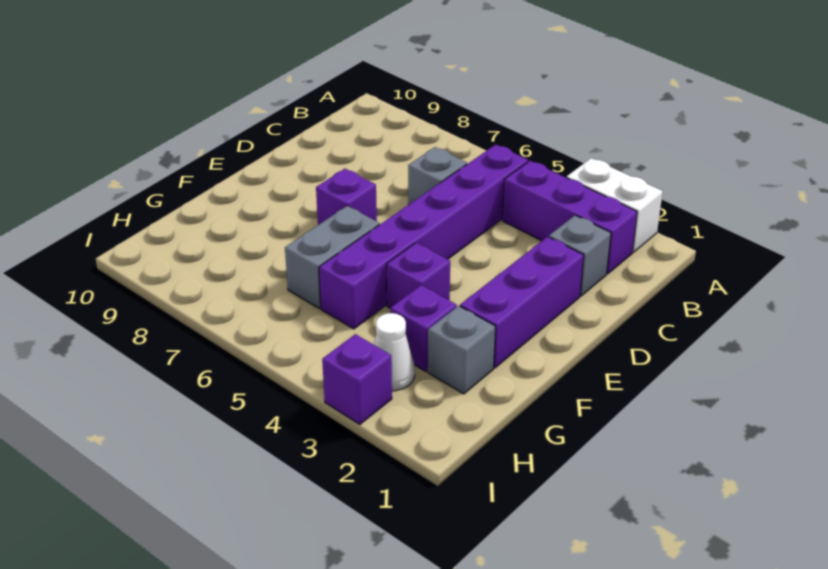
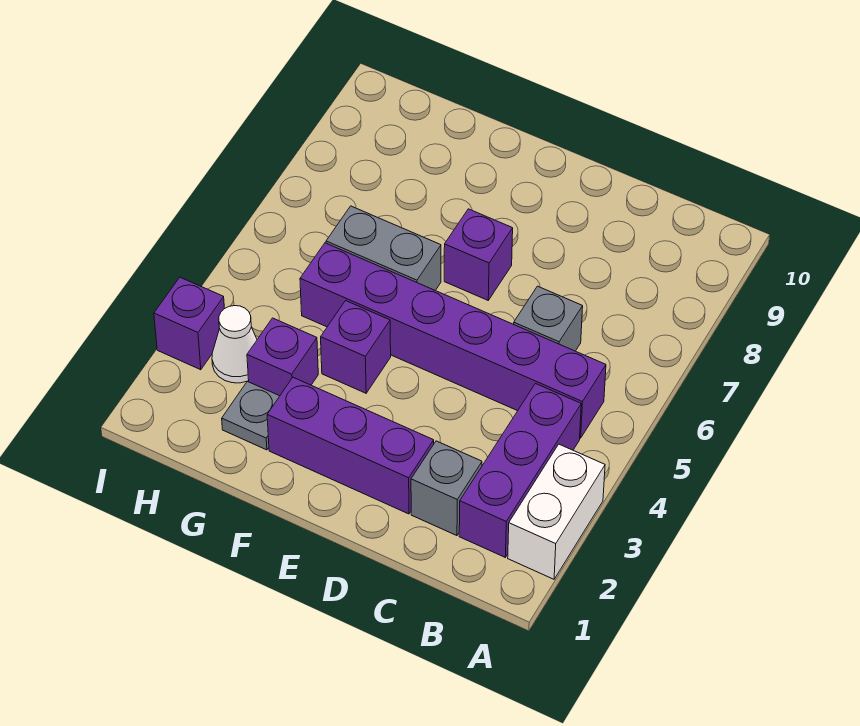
grey 1x1 brick [428,306,495,394] -> grey 1x1 plate [222,381,279,450]

